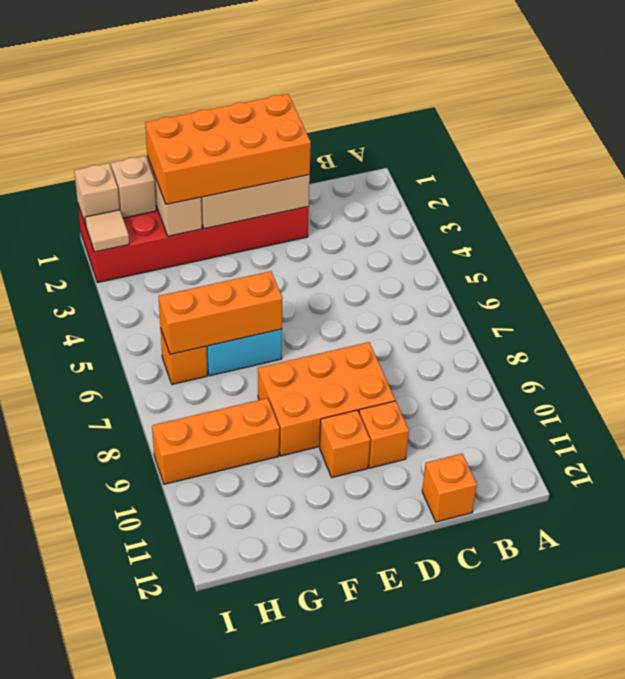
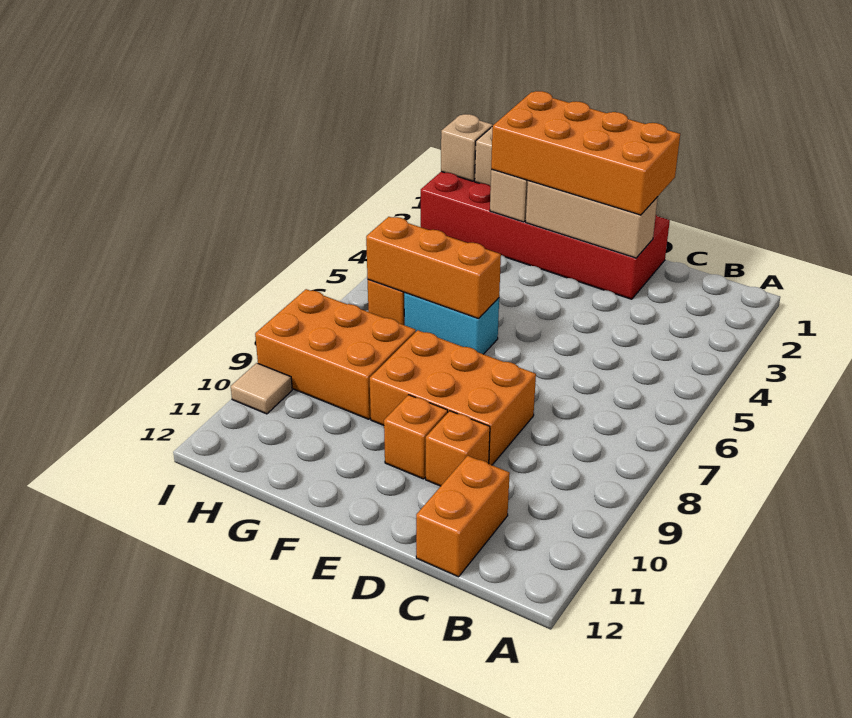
orange 1x1 brick [422,454,477,522] -> orange 1x2 brick [416,456,510,577]
orange 1x3 brick [152,398,279,484] -> orange 2x3 brick [255,289,416,419]
tan 1x1 tile [85,210,129,252] -> tan 1x1 tile moved to [231,363,292,414]

